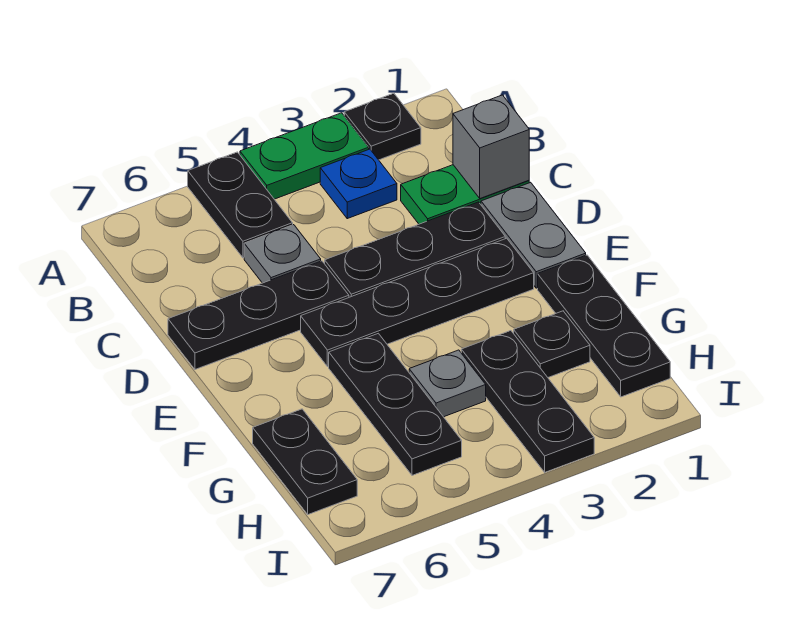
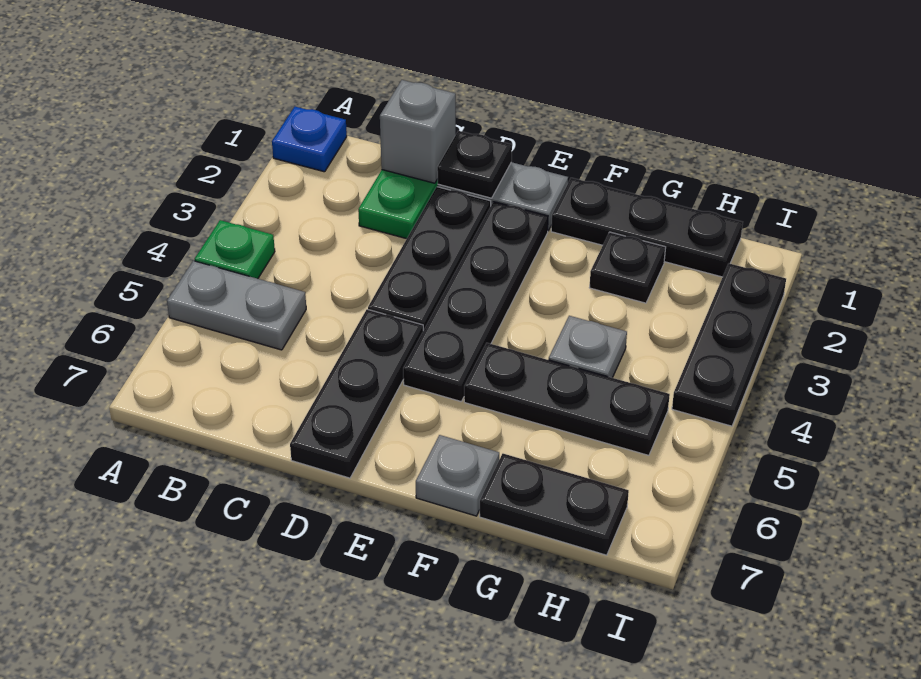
black 1x1 plate [344,93,421,160] -> black 1x1 plate moved to [437,131,512,198]
green 1x2 plate [240,113,369,199] -> green 1x1 plate [195,220,275,279]
black 1x2 plate [188,152,293,258] -> grey 1x2 plate [167,261,306,350]
blue 1x1 plate [320,149,397,219] -> blue 1x1 plate moved to [272,107,347,172]
grey 1x1 plate [244,225,321,283] -> grey 1x1 plate moved to [416,435,499,516]
black 1x3 plate [461,331,594,472] -> black 1x3 plate turned to [672,264,786,426]

